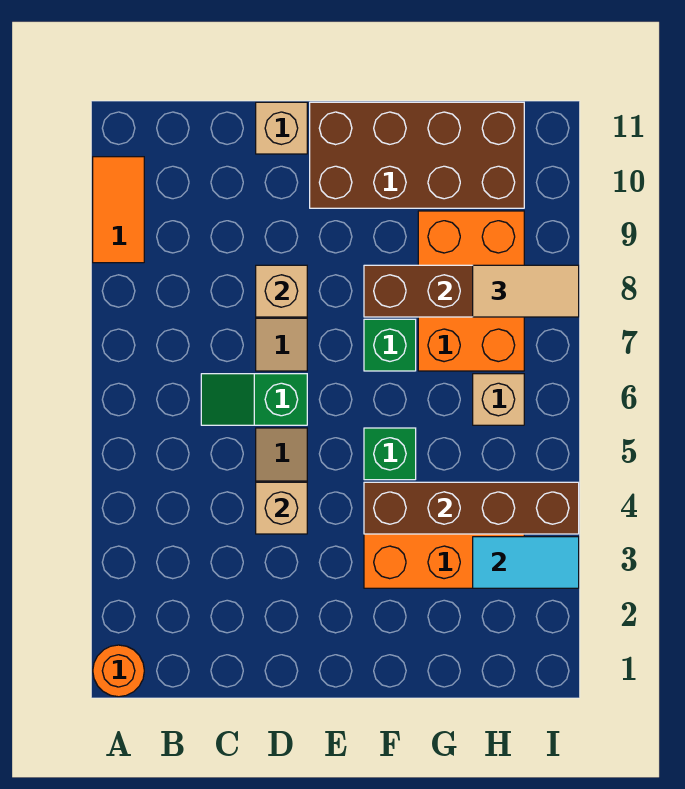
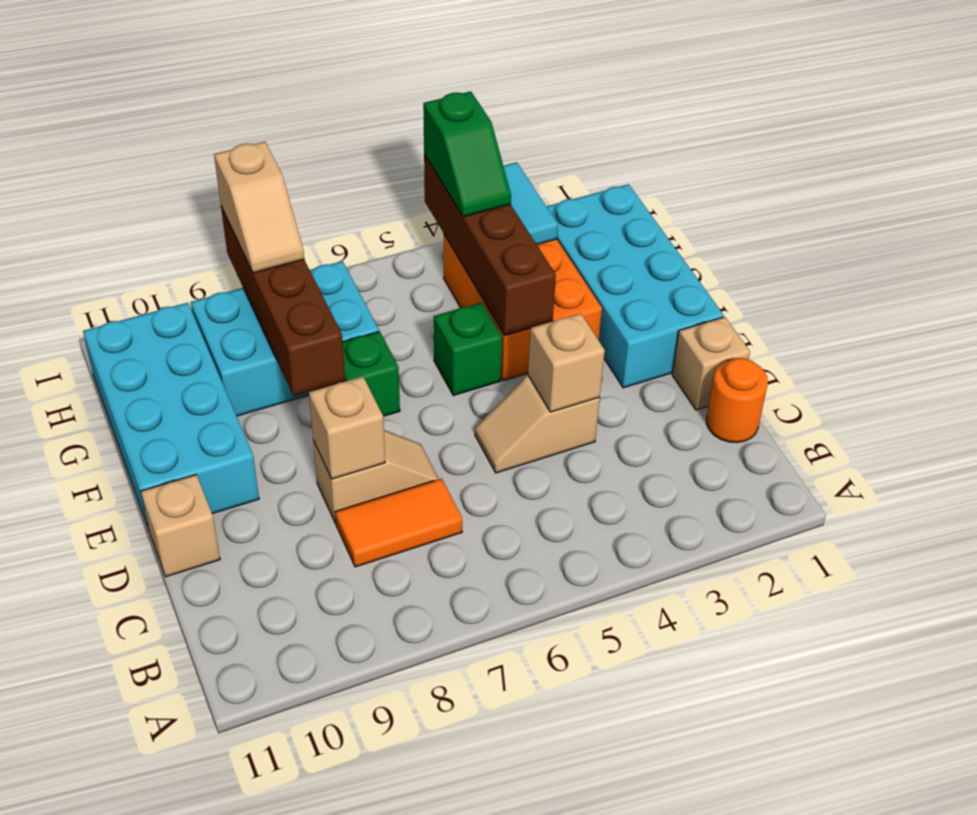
orange 1x1 round brick [93,645,144,697] -> orange 1x1 round brick moved to [707,358,768,443]
orange 1x2 tile [93,157,144,263] -> orange 1x2 tile moved to [335,478,462,567]
green 1x2 slope [201,374,307,425] -> green 1x2 slope moved to [423,91,511,217]
none -> cyan 2x4 brick [546,184,724,388]
brown 2x4 brick [310,102,524,208] -> cyan 2x4 brick [83,303,259,532]
orange 2x3 brick [418,211,524,371] -> cyan 2x3 brick [191,261,379,416]
tan 1x1 brick [473,374,524,425] -> tan 1x1 brick moved to [672,317,750,410]
tan 1x2 tile [473,265,579,317] -> tan 1x2 slope [214,142,304,273]

